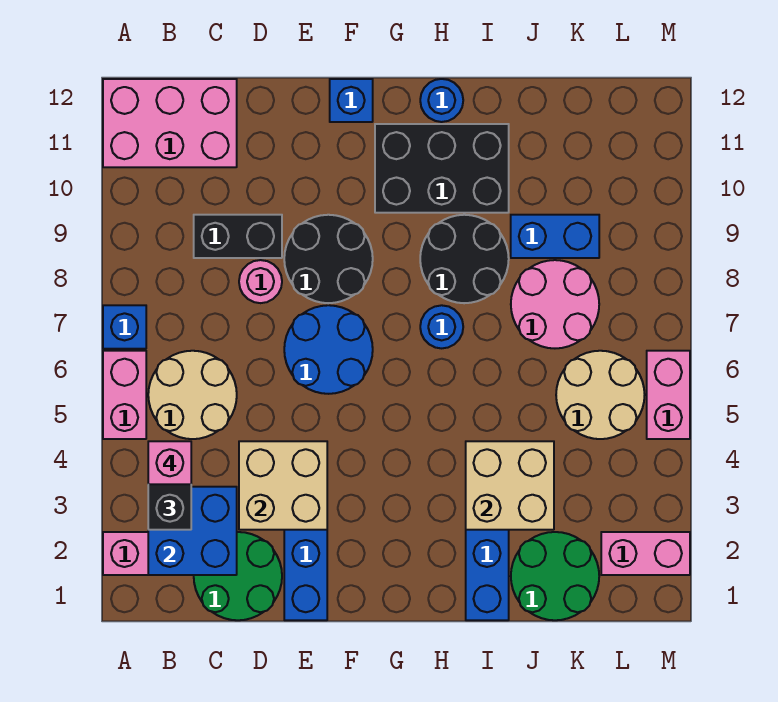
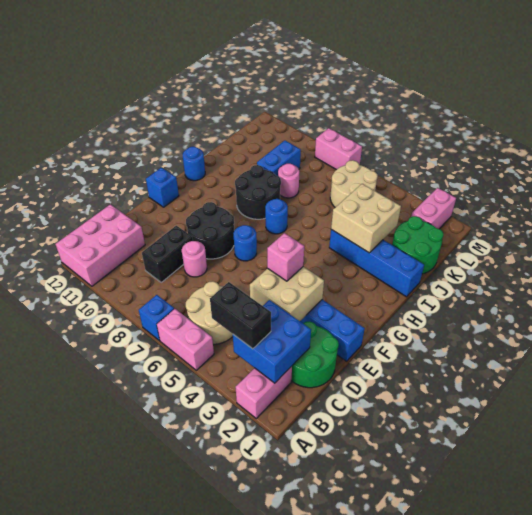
pink 1x1 brick [148,441,191,484] -> pink 1x1 brick moved to [267,233,304,281]
blue 2x2 round brick [284,305,373,394] -> blue 1x1 round brick [233,225,257,261]
black 2x3 brick [375,124,509,213] -> none
pink 2x2 round brick [511,260,599,348] -> pink 1x1 round brick [278,164,299,198]
pink 1x2 brick [647,351,690,439] -> pink 1x2 brick moved to [315,128,362,170]

